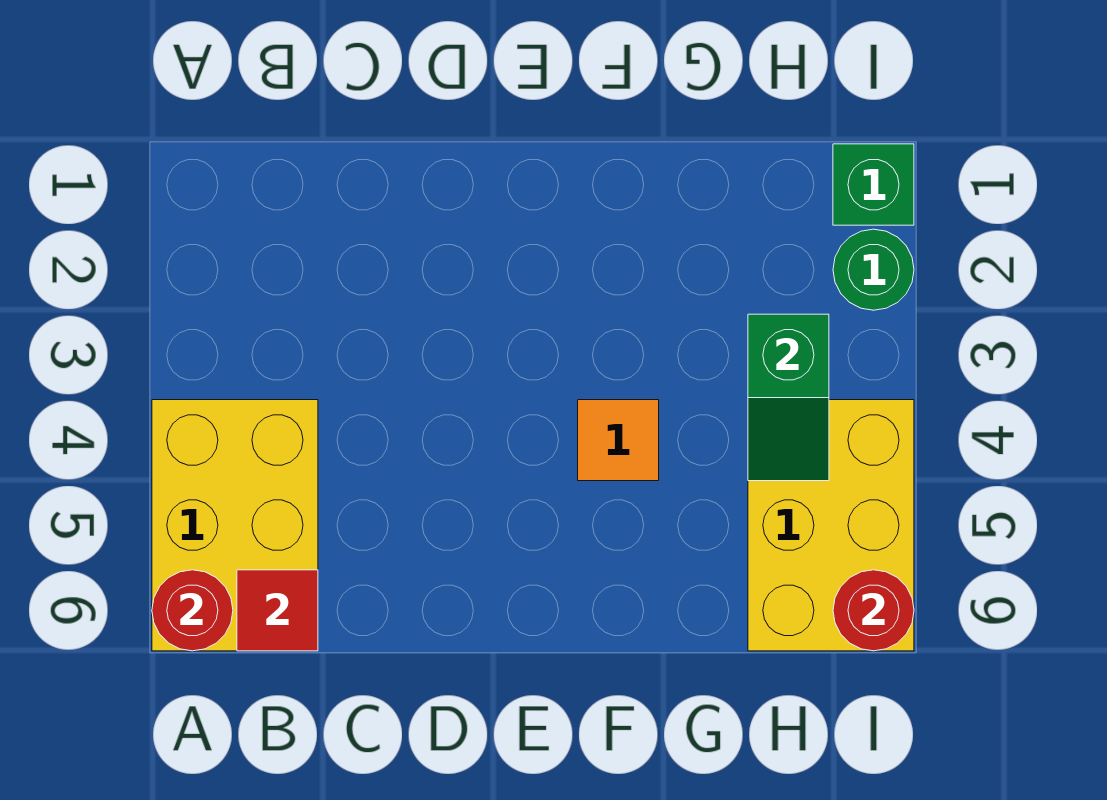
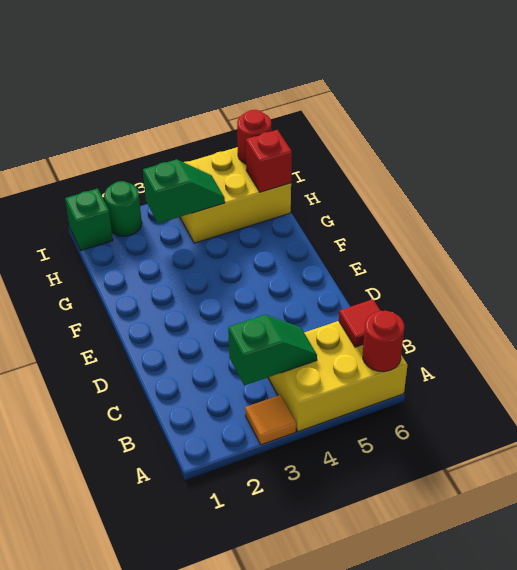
none -> green 1x2 slope [228,315,317,386]
orange 1x1 tile [578,400,659,481] -> orange 1x1 tile moved to [245,395,296,445]
none -> red 1x1 brick [246,130,292,192]

